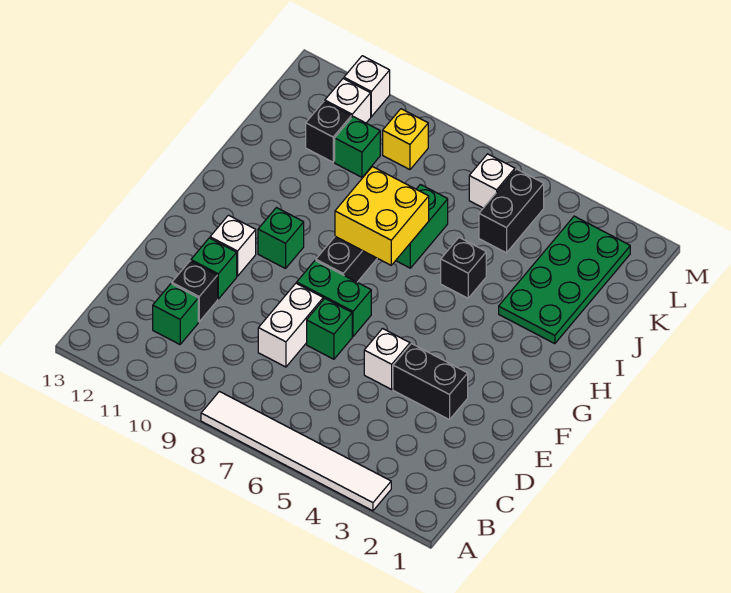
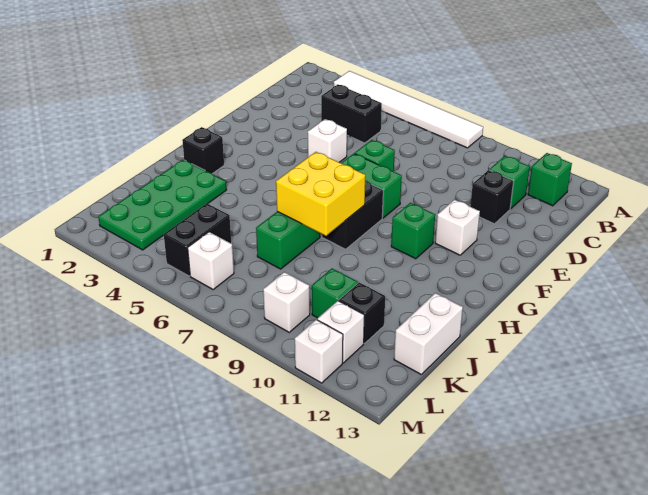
white 1x2 brick [258,283,323,367] -> white 1x2 brick moved to [394,293,463,374]
black 1x2 brick [393,344,468,420] -> black 1x2 brick moved to [321,85,382,143]
green 1x1 brick [191,238,237,299] -> green 1x1 brick moved to [528,153,572,206]
black 1x1 brick [441,238,486,298] -> black 1x1 brick moved to [182,127,224,174]
yellow 1x1 brick [383,109,428,170] -> white 1x1 brick [263,272,310,332]

